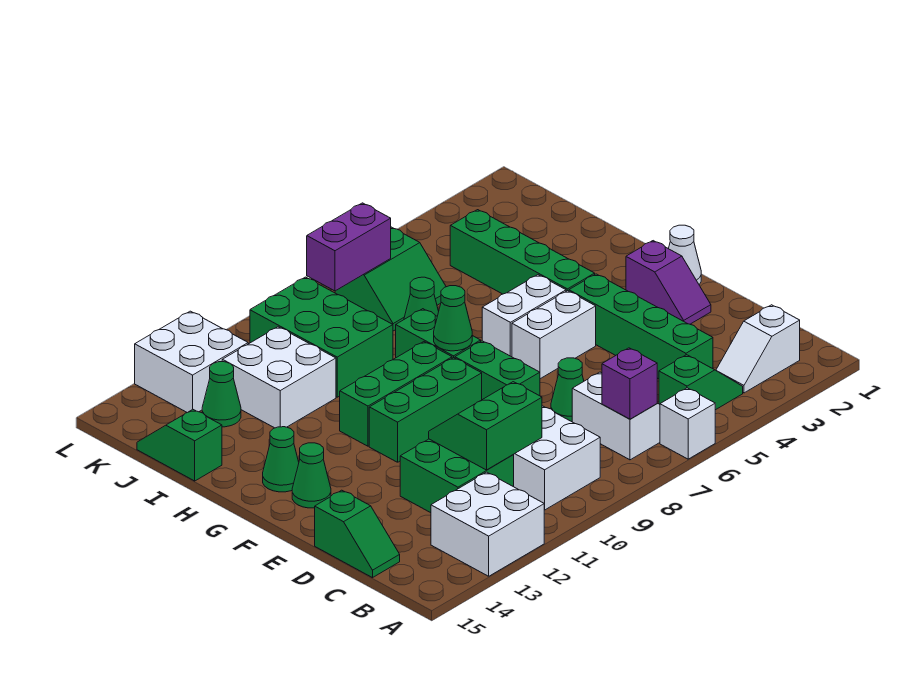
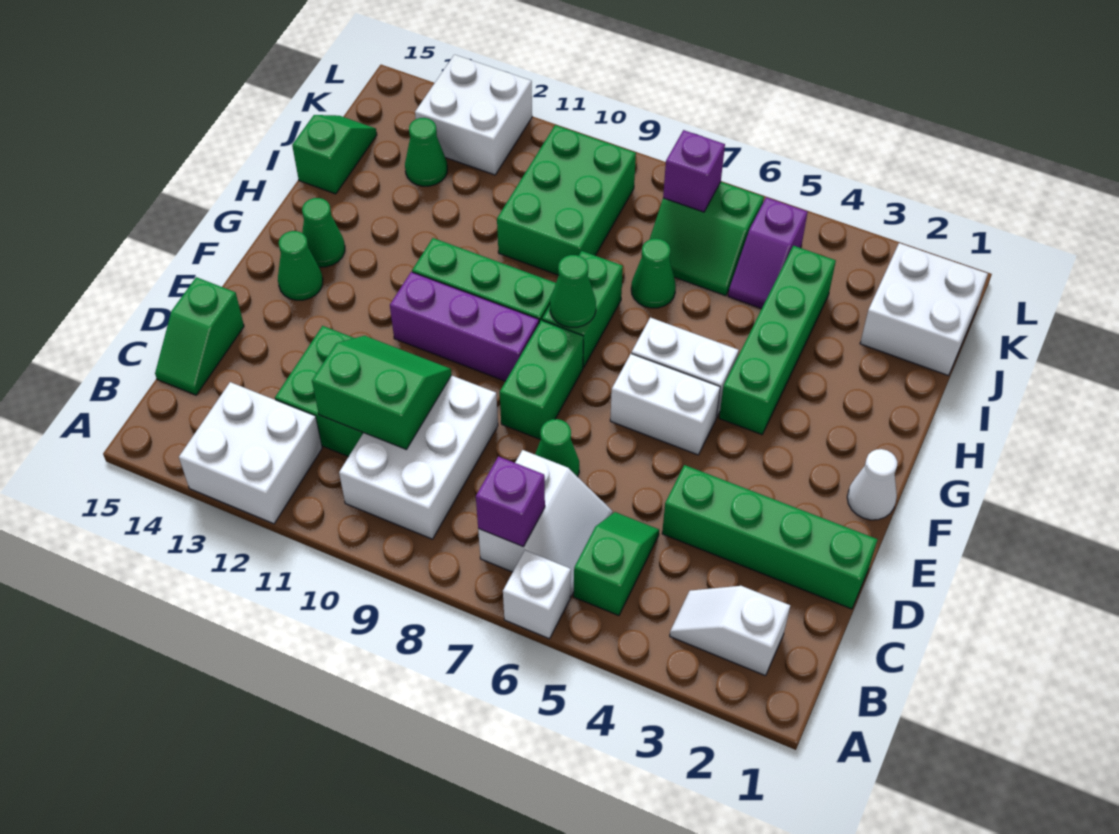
green 1x2 slope [659,355,743,410] -> green 1x2 slope turned to [574,512,659,616]
green 1x4 brick [569,274,713,379] -> green 1x4 brick turned to [662,465,877,609]
purple 1x2 slope [626,241,711,324] -> purple 1x2 slope moved to [728,197,807,309]
green 1x3 brick [369,358,482,462] -> purple 1x3 brick [390,272,539,381]
white 2x2 brick [222,327,336,428] -> white 2x2 brick moved to [860,243,988,376]
purple 1x2 brick [307,203,391,291] -> purple 1x1 brick [663,130,725,212]

